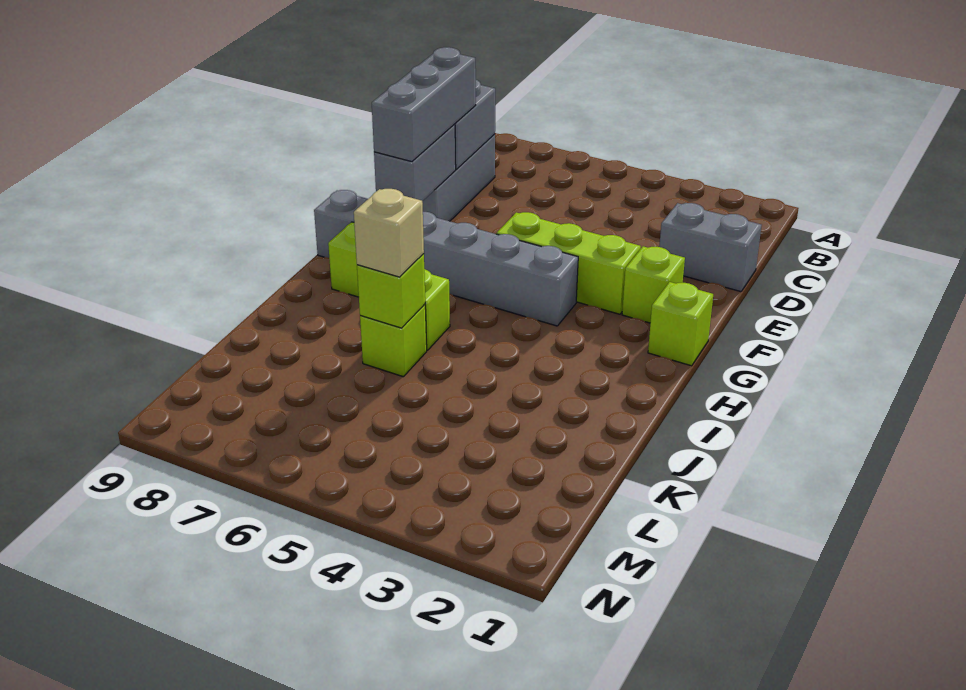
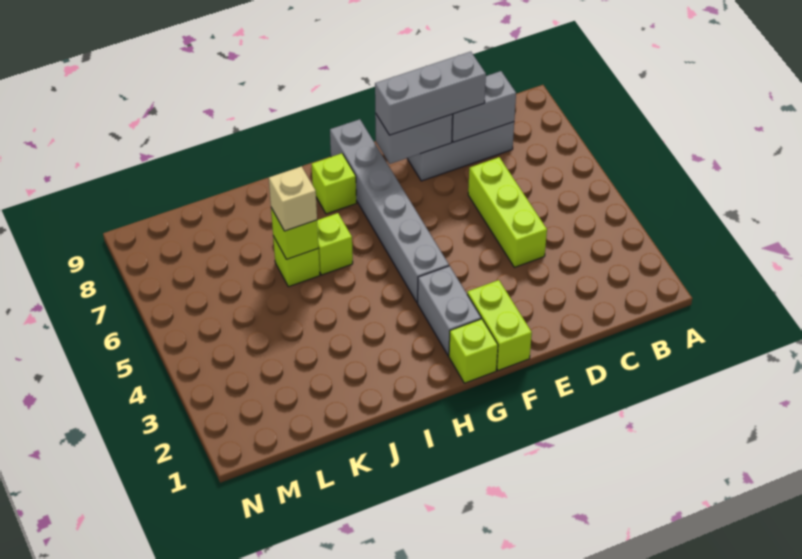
grey 1x2 brick [659,203,762,292] -> grey 1x2 brick moved to [418,266,481,356]
lime 1x1 brick [622,246,685,323] -> lime 1x2 brick [467,280,532,371]
lime 1x3 brick [496,212,641,314] -> lime 1x3 brick moved to [468,157,547,267]

